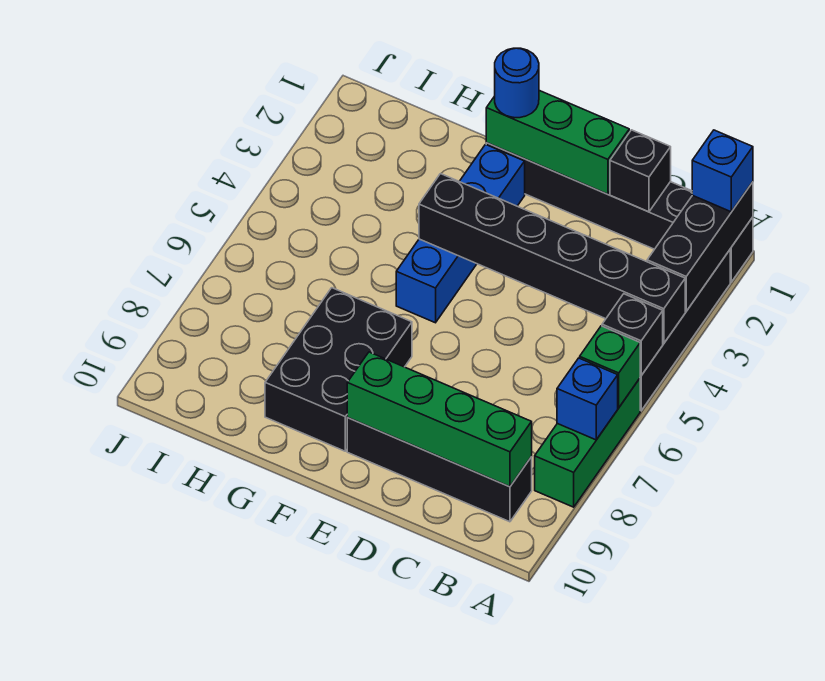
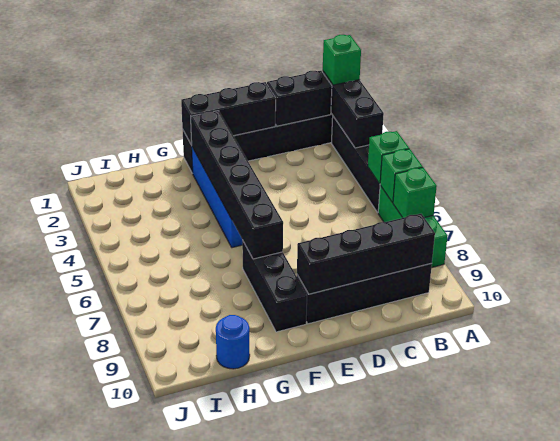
blue 1x1 brick [692,130,753,212] -> green 1x1 brick [323,35,361,85]
black 1x6 brick [419,174,685,343] -> black 1x6 brick turned to [191,111,283,259]
black 1x1 brick [602,294,663,376] -> green 1x1 brick [368,131,409,184]
blue 1x1 brick [557,358,618,440] -> green 1x1 brick [393,168,437,218]
green 1x4 brick [347,352,532,487] -> black 1x4 brick [297,214,435,294]
black 1x1 brick [610,130,671,212] -> black 1x2 brick [267,71,332,126]
green 1x3 brick [486,91,629,194] -> black 1x3 brick [181,82,276,144]
blue 1x1 round brick [495,48,539,118] -> blue 1x1 round brick moved to [216,315,250,369]
black 2x3 brick [265,288,412,451] -> black 1x3 brick [242,240,307,332]

